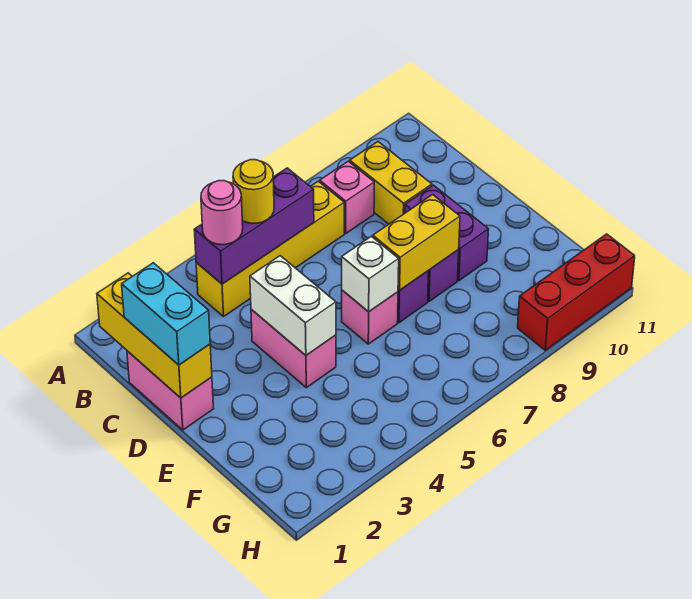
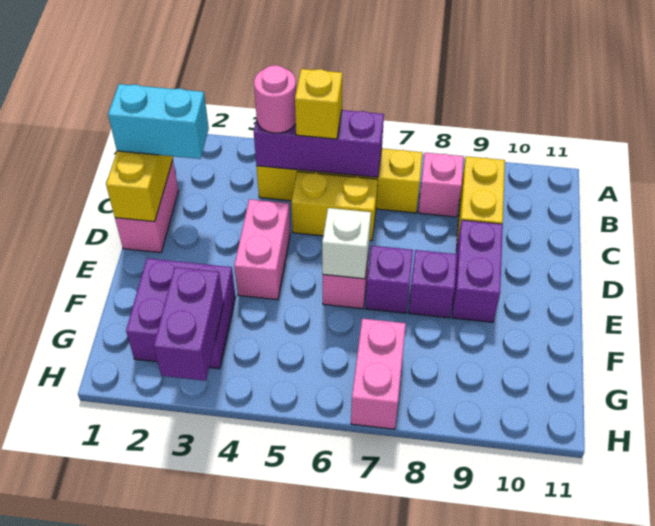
yellow 1x1 round brick [233,160,274,223] -> yellow 1x1 brick [295,69,342,139]
cyan 1x2 brick [122,263,210,365] -> cyan 1x2 brick turned to [108,84,209,159]
white 1x2 brick [250,256,336,355] -> none
yellow 1x2 brick [373,195,460,290] -> yellow 1x2 brick moved to [291,172,378,241]
none -> purple 2x2 brick [126,258,235,369]
none -> purple 1x2 brick [154,267,223,381]
none -> pink 1x2 brick [351,319,406,429]
red 1x3 brick [518,234,635,350] -> none

